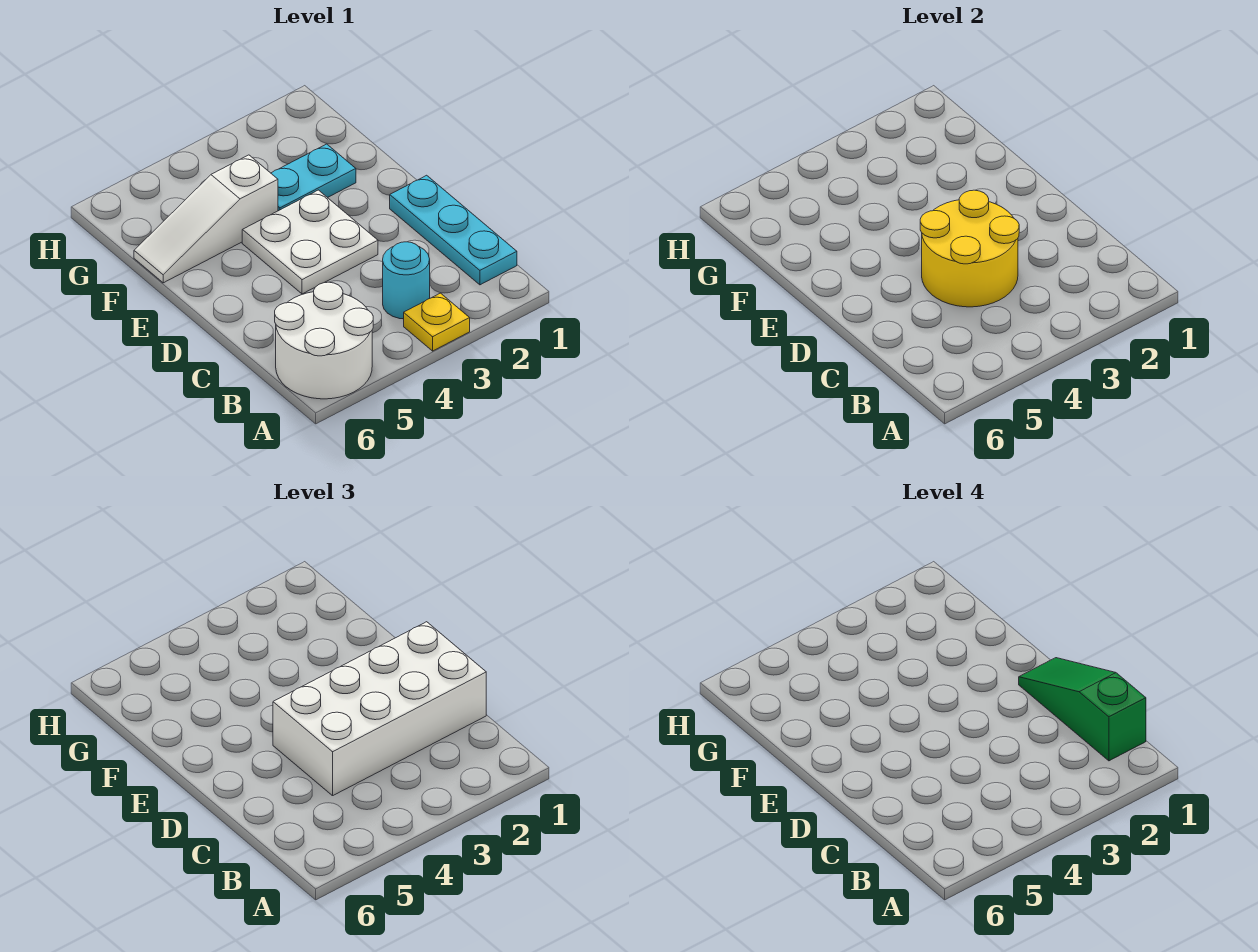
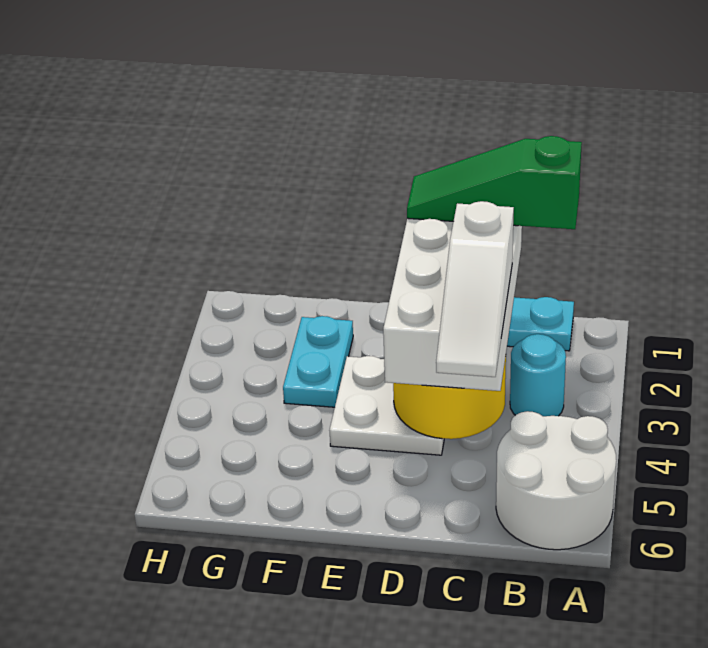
yellow 1x1 plate [404,293,470,351] -> none
white 1x3 slope [134,155,278,283] -> white 1x3 slope moved to [436,201,514,377]

